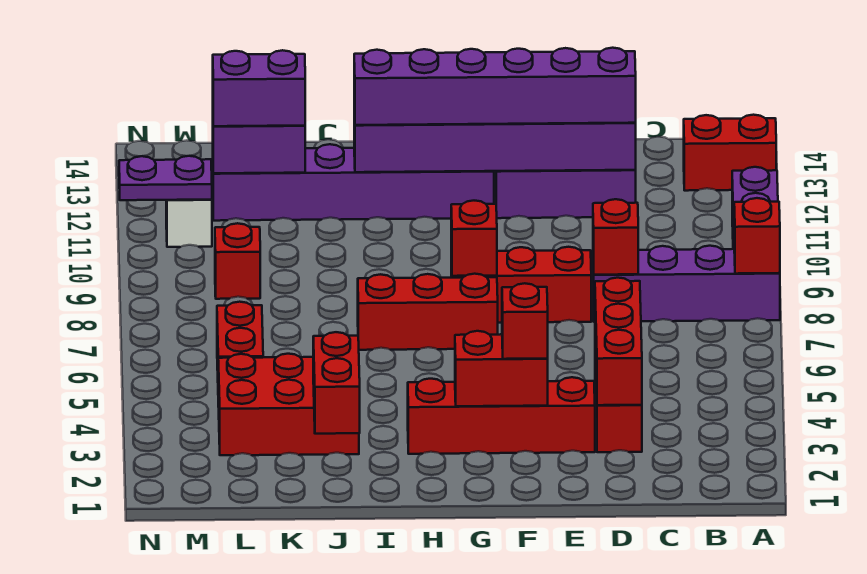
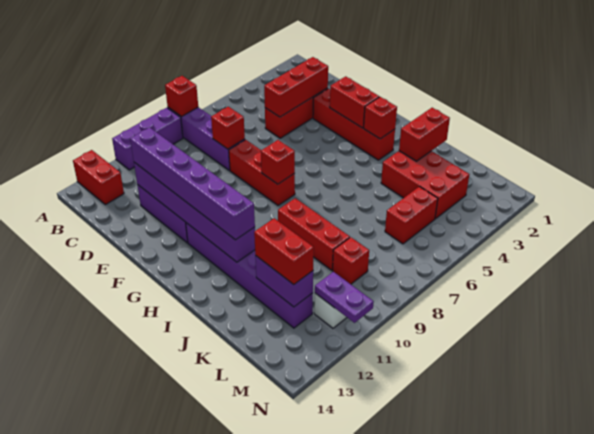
red 1x1 brick [502,283,548,359] -> red 1x1 brick moved to [364,97,397,139]
red 1x3 brick [358,274,498,350] -> red 1x3 brick moved to [278,198,350,270]
purple 1x2 brick [213,50,305,126] -> red 1x2 brick [254,218,314,284]

